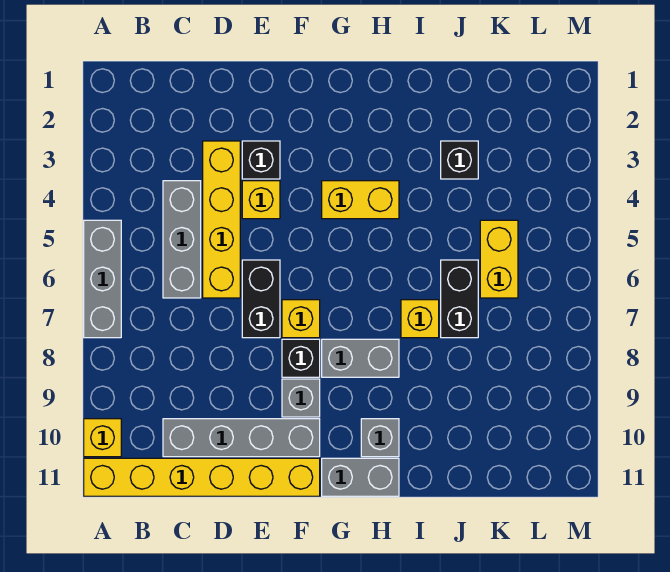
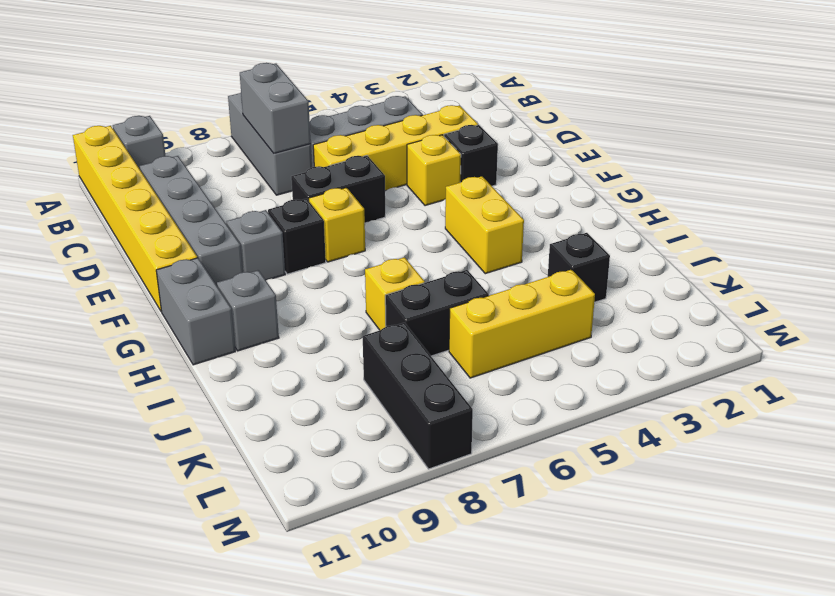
grey 1x3 brick [84,220,121,338] -> grey 1x3 brick turned to [228,93,312,195]
yellow 1x1 brick [84,419,121,457] -> grey 1x1 brick [113,116,165,169]
grey 1x2 brick [322,339,399,377] -> grey 1x2 brick moved to [240,63,311,153]
yellow 1x2 brick [480,220,518,298] -> yellow 1x3 brick [449,270,595,378]
none -> black 1x3 brick [363,323,473,469]

